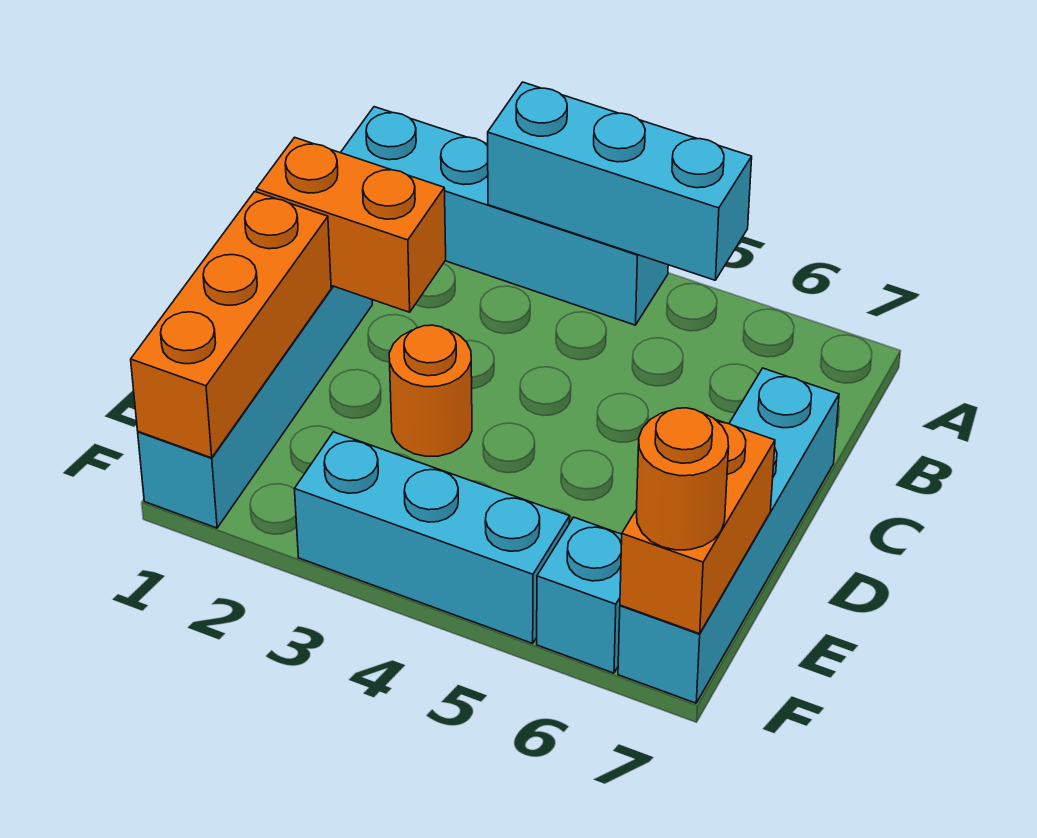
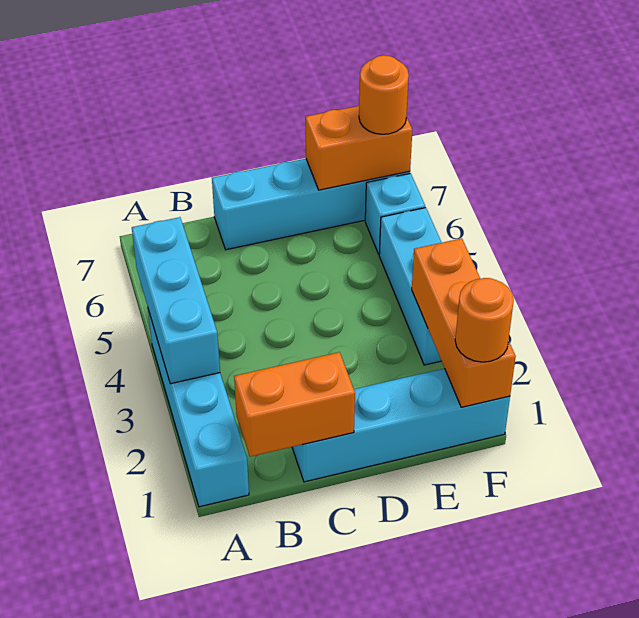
orange 1x2 brick [256,137,446,312] -> orange 1x2 brick turned to [234,352,355,457]
orange 1x3 brick [131,192,331,458] -> orange 1x3 brick turned to [412,238,516,407]
orange 1x1 round brick [389,325,472,456] -> orange 1x1 round brick moved to [455,278,514,362]

